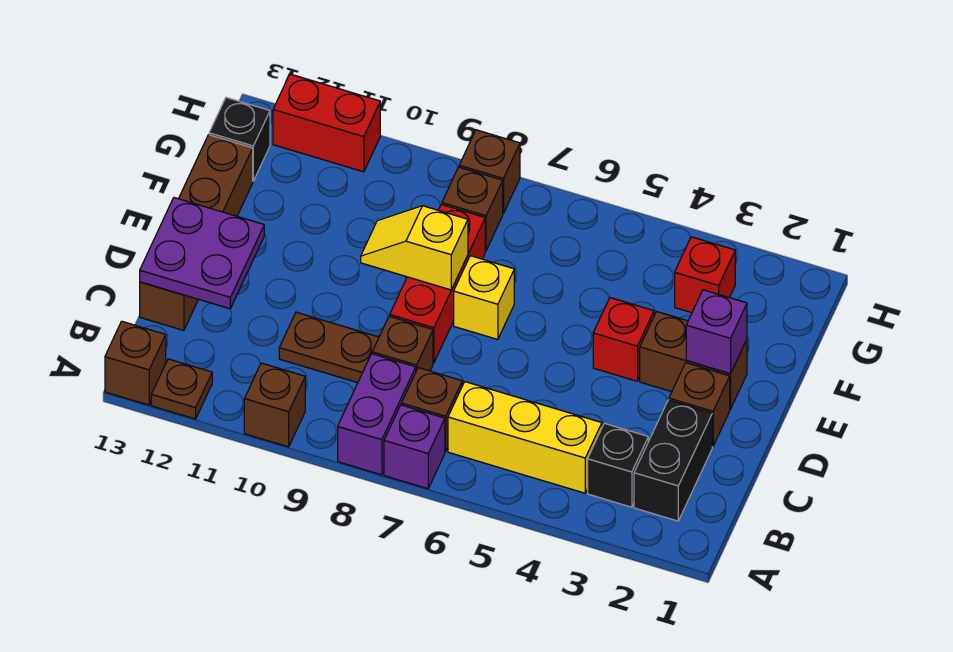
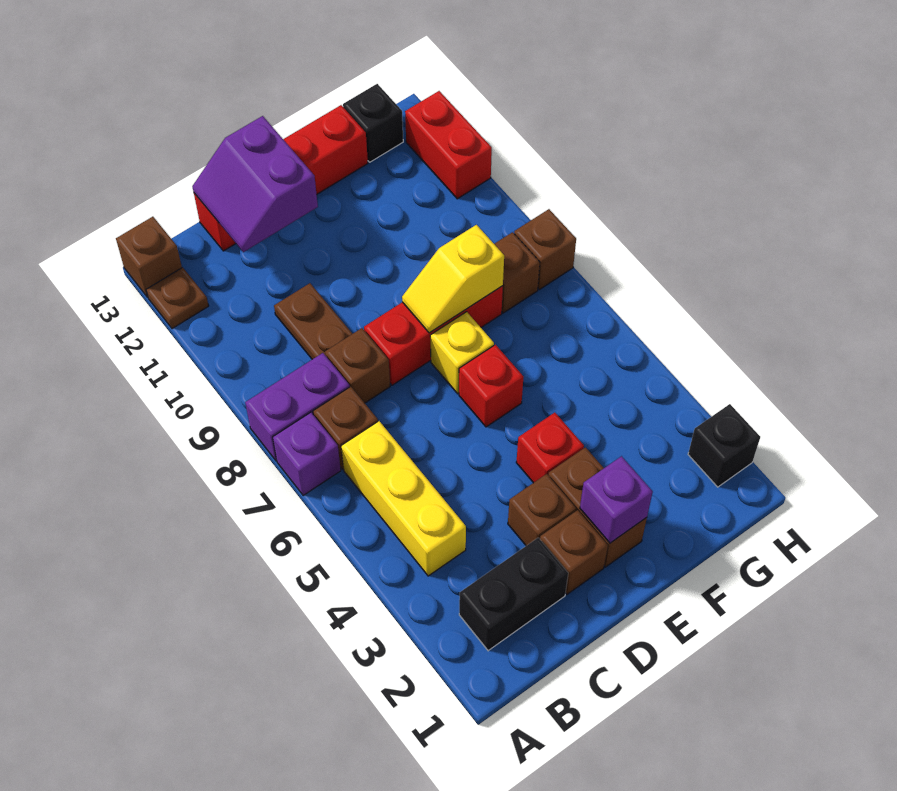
brown 1x1 brick [244,363,305,447] -> brown 1x1 brick moved to [508,474,576,546]
black 1x1 brick [588,423,648,507] -> black 1x1 brick moved to [688,404,760,487]
purple 2x2 plate [140,198,264,309] -> purple 2x2 slope [192,116,318,252]
brown 1x4 brick [140,135,253,330] -> red 1x4 brick [194,105,368,251]
yellow 1x2 slope [361,206,468,290] -> yellow 1x2 slope turned to [402,225,504,333]
red 1x1 brick [675,237,735,313] -> red 1x1 brick moved to [459,345,523,427]

